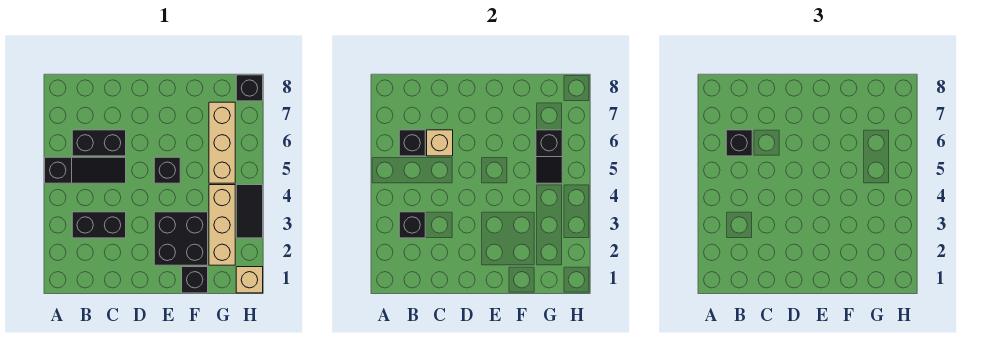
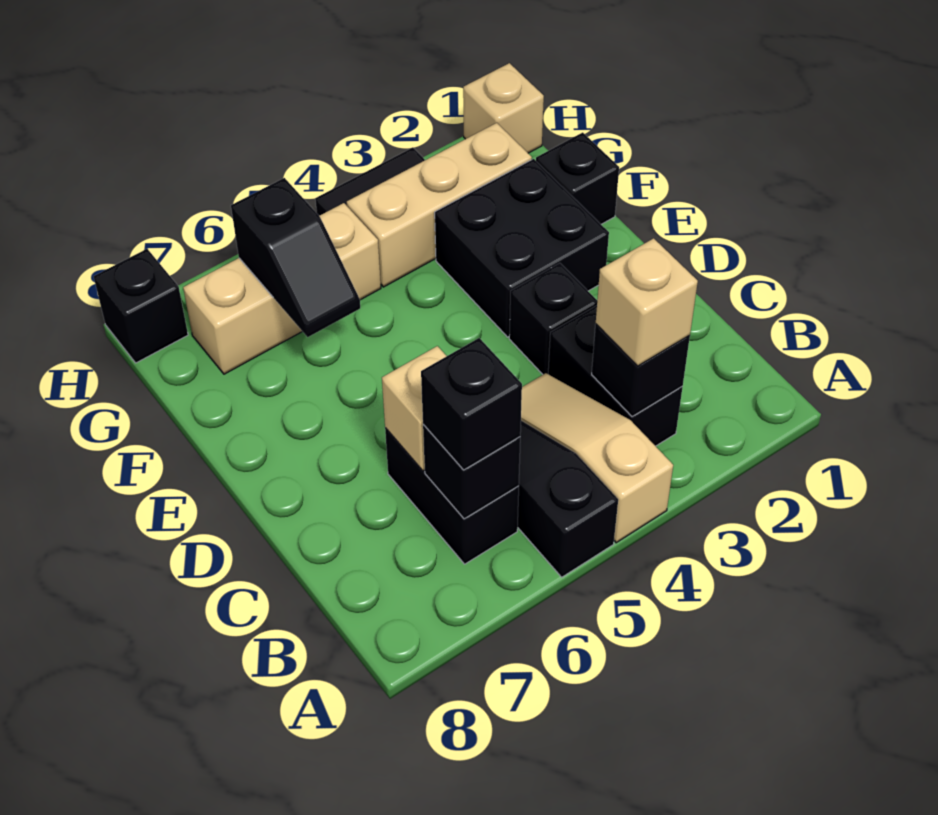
none -> tan 1x3 slope [521,373,673,543]
none -> tan 1x1 brick [596,238,698,366]
black 1x1 brick [154,157,180,183] -> black 1x1 brick moved to [509,263,597,374]
black 1x2 slope [536,130,562,183] -> black 1x2 slope turned to [231,178,360,337]

